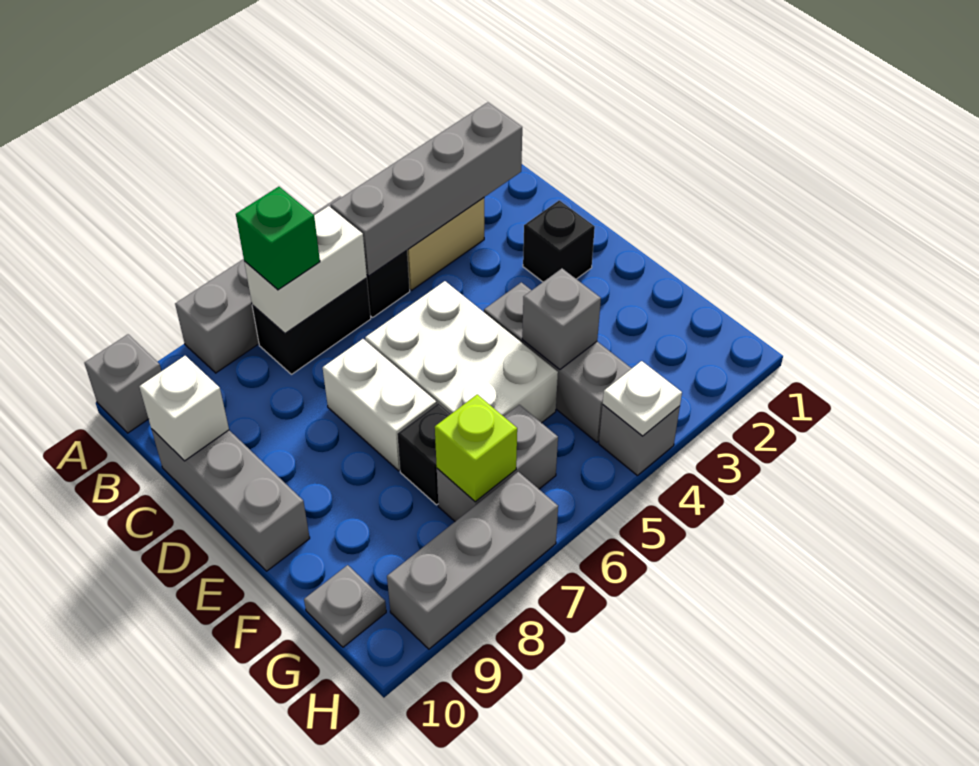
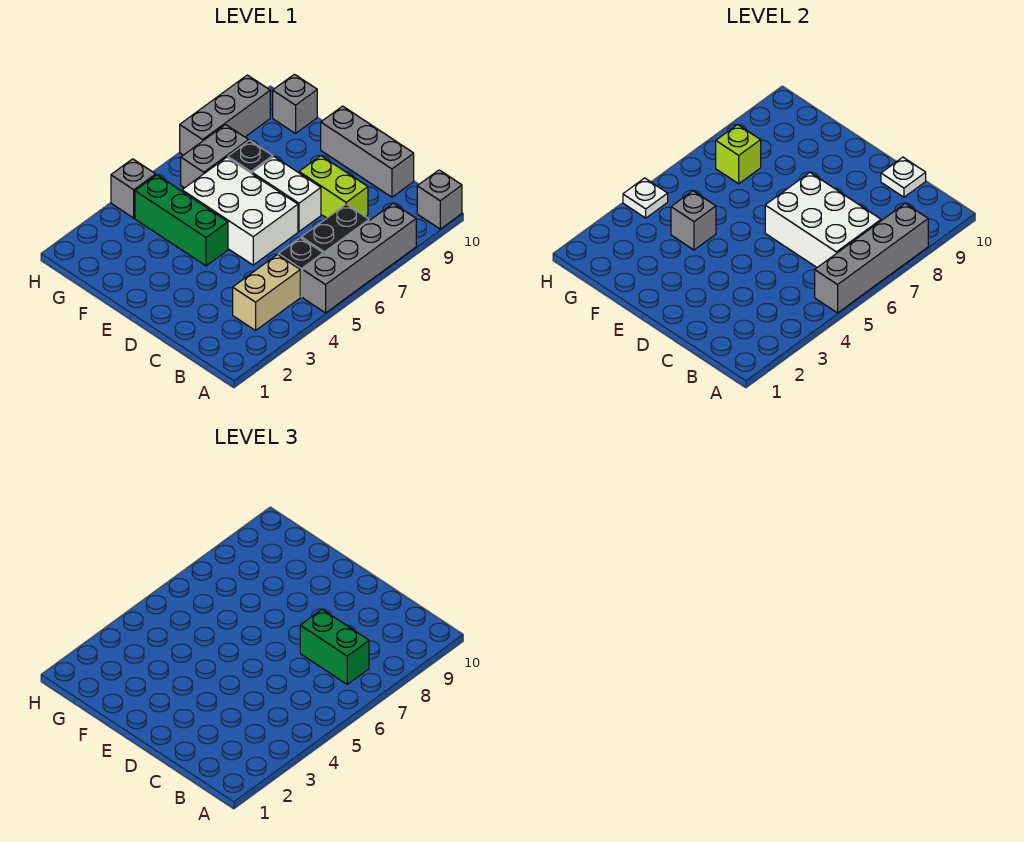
grey 1x4 brick [331,102,522,276] -> grey 1x4 brick moved to [815,203,928,313]
white 1x2 brick [244,206,367,333] -> white 2x3 brick [765,173,881,267]
green 1x1 brick [236,187,320,290] -> green 1x2 brick [300,609,369,684]
none -> lime 1x2 brick [299,156,368,218]
white 1x1 brick [139,356,229,461] -> white 1x1 plate [881,157,926,197]
black 1x1 brick [523,200,595,282] -> none
grey 1x3 brick [484,282,632,442] -> green 1x3 brick [135,175,228,266]
grey 1x1 plate [304,565,386,647] -> grey 1x1 brick [273,74,317,133]

